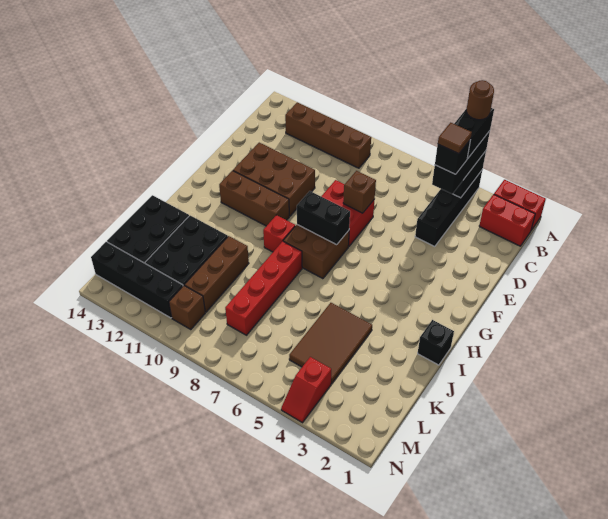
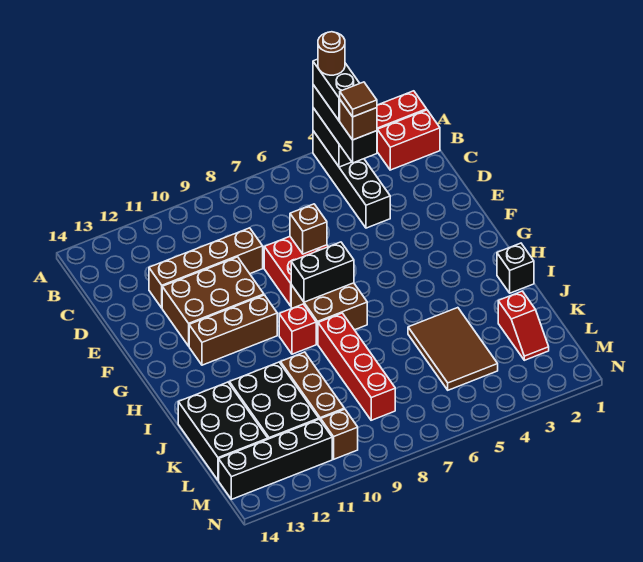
brown 1x4 brick [285,102,371,168] -> brown 1x4 brick moved to [149,228,263,308]
black 1x1 brick [435,139,471,174] -> brown 1x1 brick [340,100,377,140]
red 1x2 slope [281,357,331,423] -> red 1x2 slope moved to [498,291,549,360]

